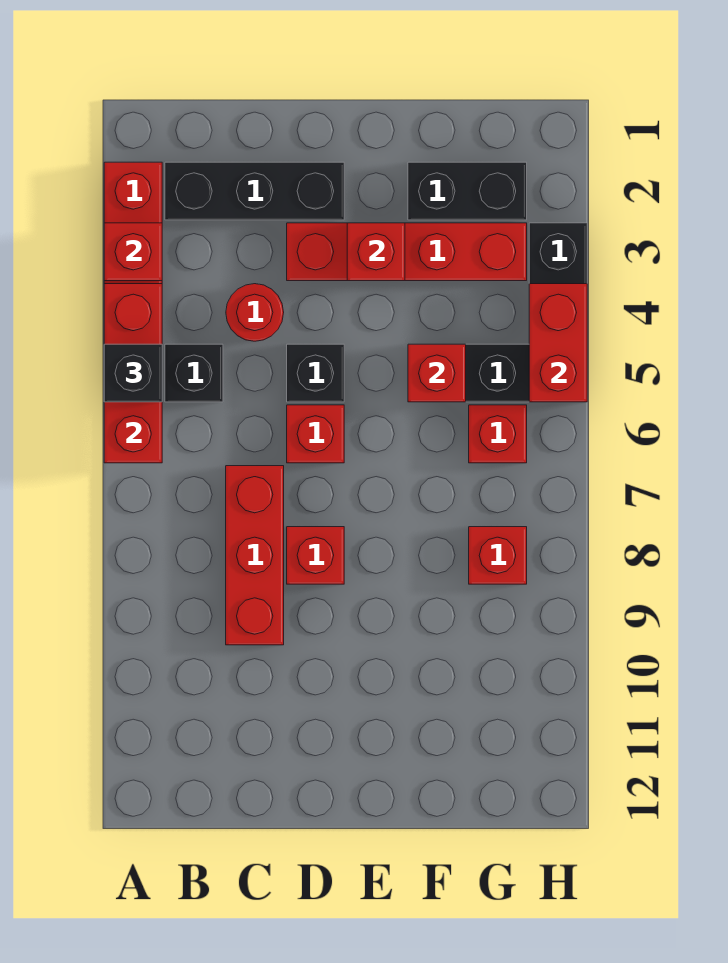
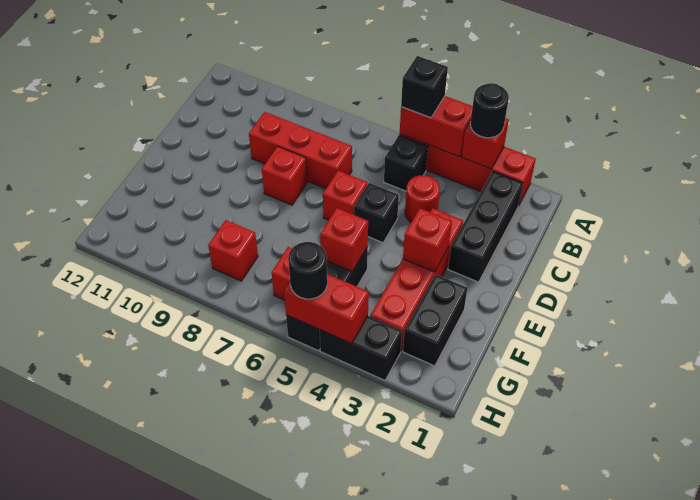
none -> black 1x1 round brick [470,83,509,138]
red 1x3 brick [104,284,162,463] -> red 1x2 brick [400,96,473,157]
none -> black 1x1 round brick [288,242,327,299]

